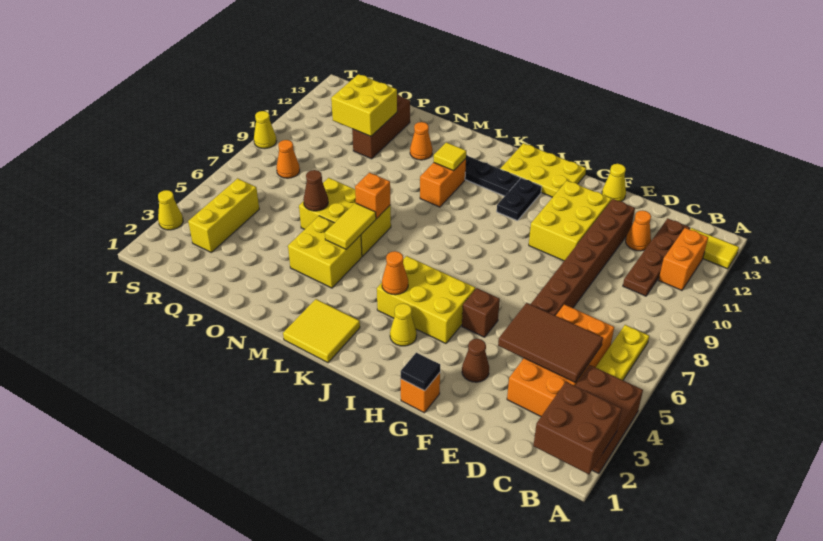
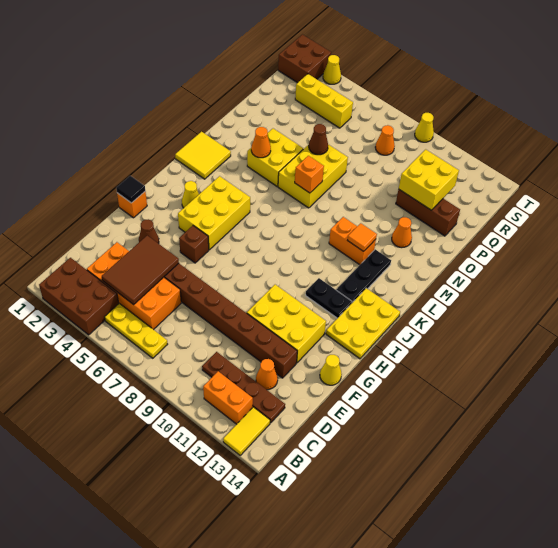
brown 2x2 brick [533,382,622,474] -> brown 2x2 brick moved to [278,35,331,83]
orange 1x1 cone [382,251,408,295] -> orange 1x1 cone moved to [251,127,271,158]
yellow 1x1 tile [434,142,466,171] -> orange 1x1 tile [347,223,377,251]
yellow 1x2 tile [325,203,376,249] -> none

